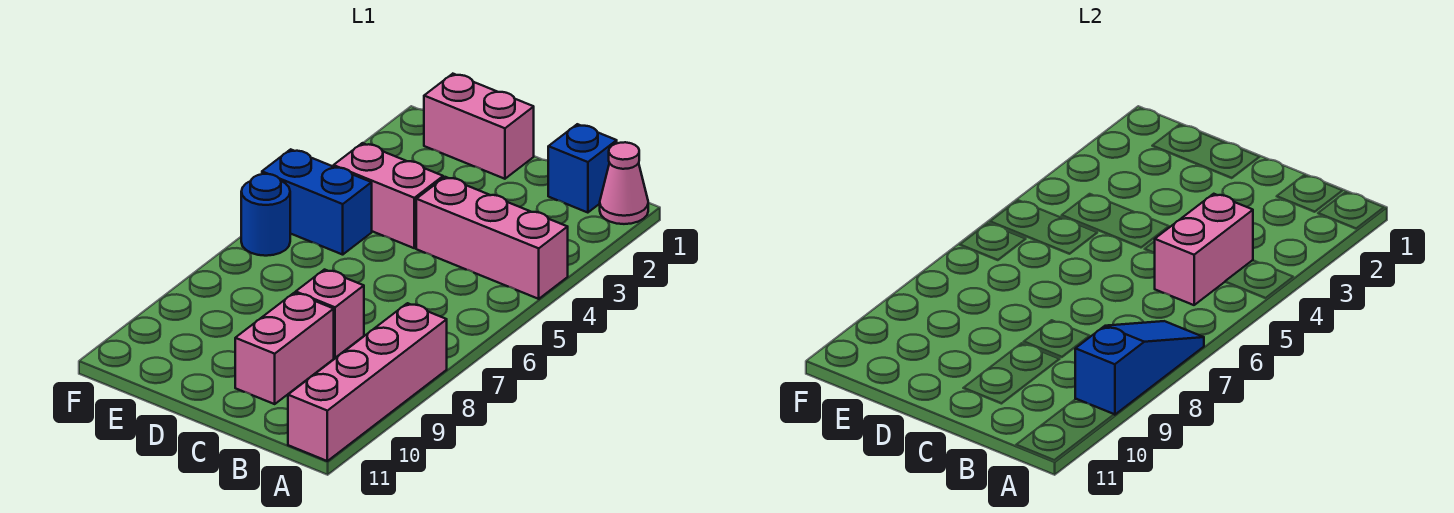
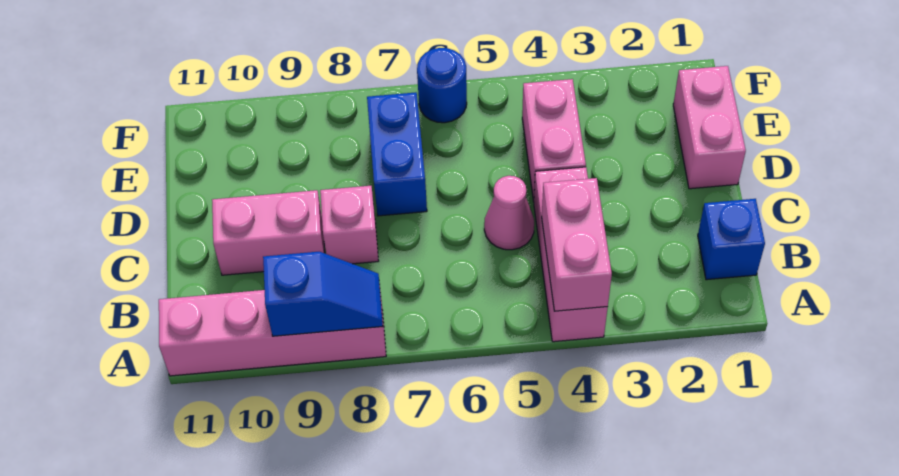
pink 1x1 cone [600,142,648,224] -> pink 1x1 cone moved to [484,176,534,250]
blue 1x3 slope [1075,321,1204,415] -> blue 1x2 slope [263,252,383,336]
pink 1x2 brick [1155,194,1253,305] -> pink 1x2 brick turned to [542,178,612,311]
blue 1x2 brick [262,149,372,255] -> blue 1x2 brick moved to [367,92,427,216]

